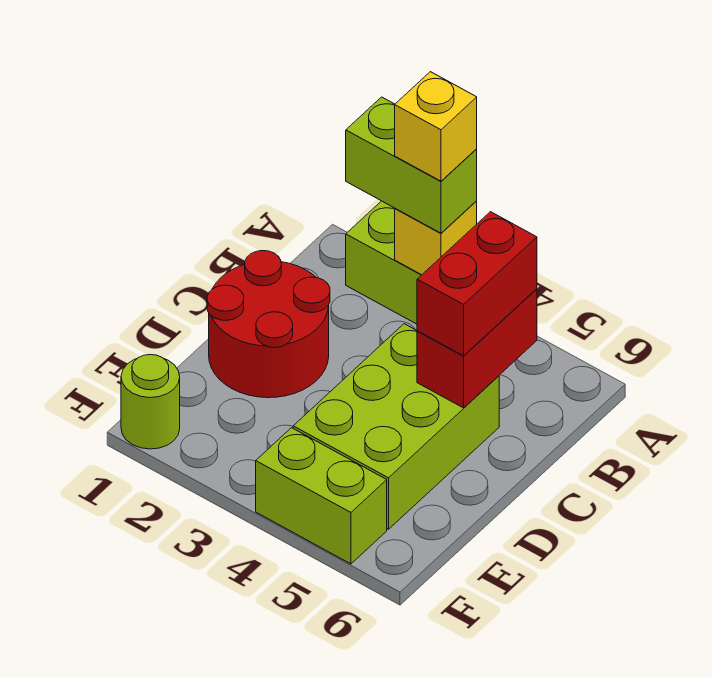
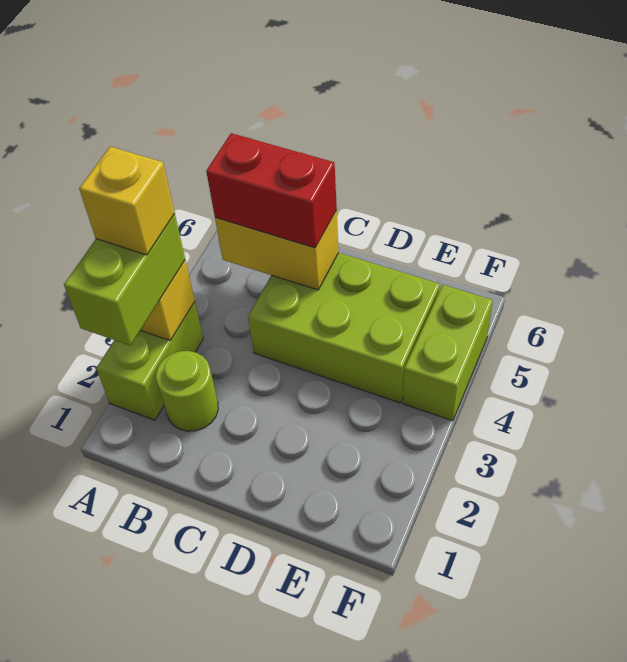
red 1x2 brick [417,289,537,408] -> yellow 1x2 brick [215,210,339,290]
red 2x2 round brick [207,251,330,398] -> none
lime 1x1 round brick [121,355,180,449] -> lime 1x1 round brick moved to [156,351,218,431]

